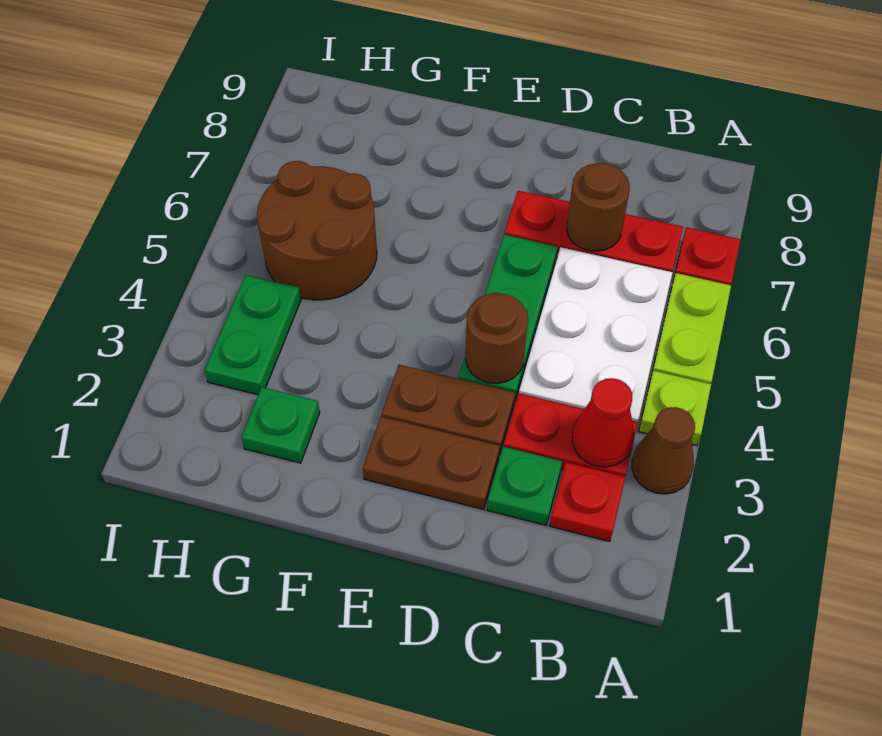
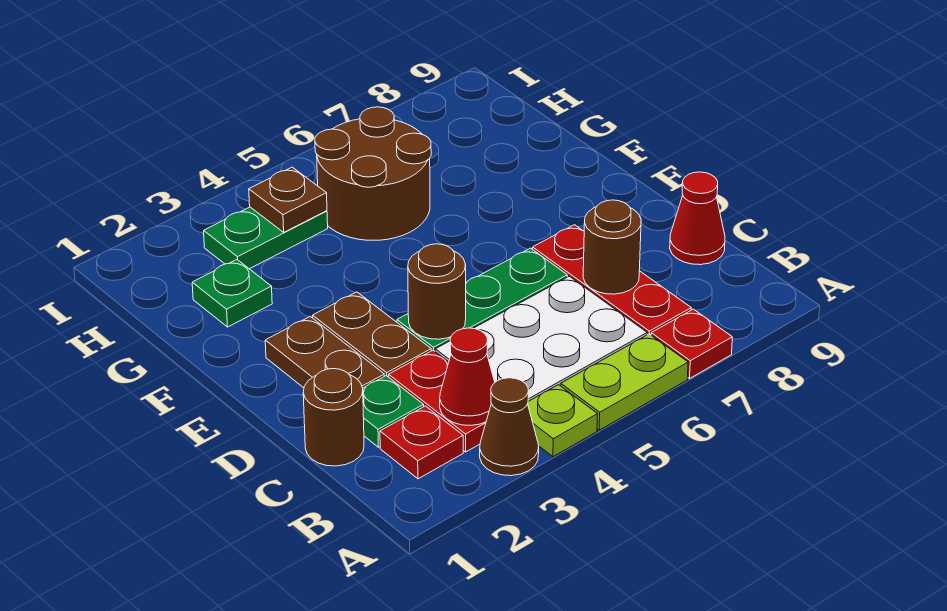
none -> brown 1x1 round brick [303,369,364,466]
none -> red 1x1 cone [670,172,725,265]
none -> brown 1x1 plate [249,167,327,232]

